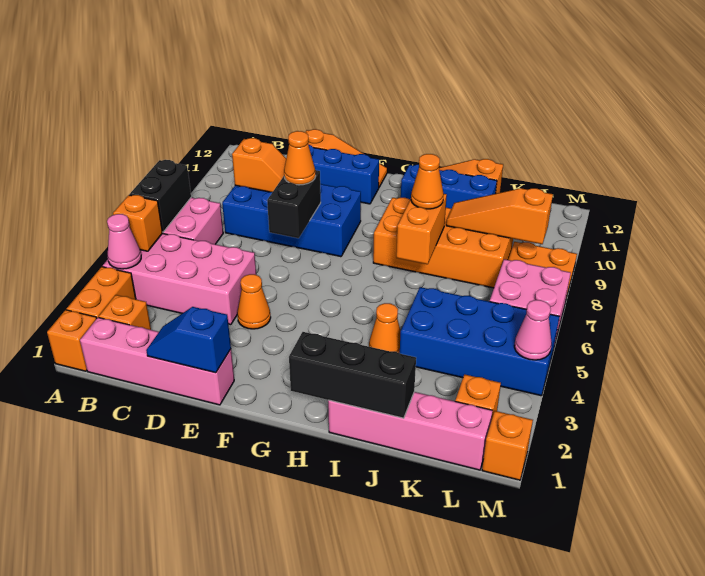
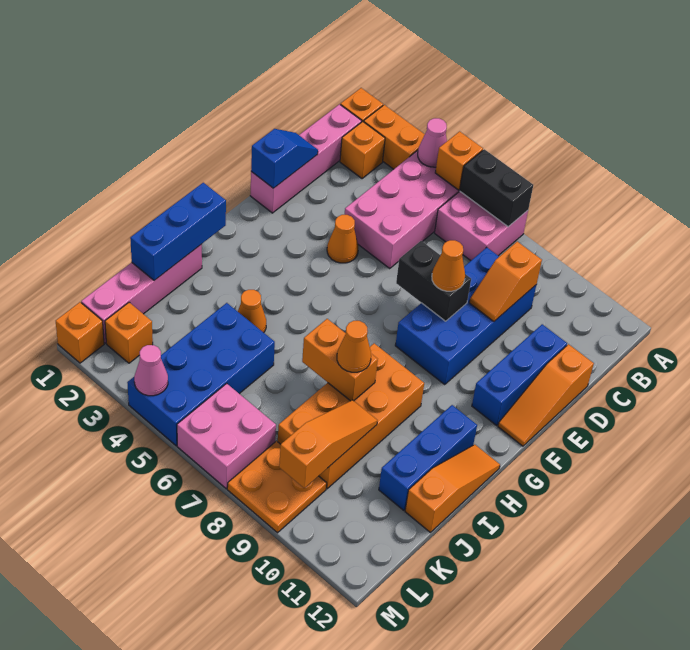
black 1x3 brick [289,332,416,418] -> blue 1x3 brick [130,183,226,280]

